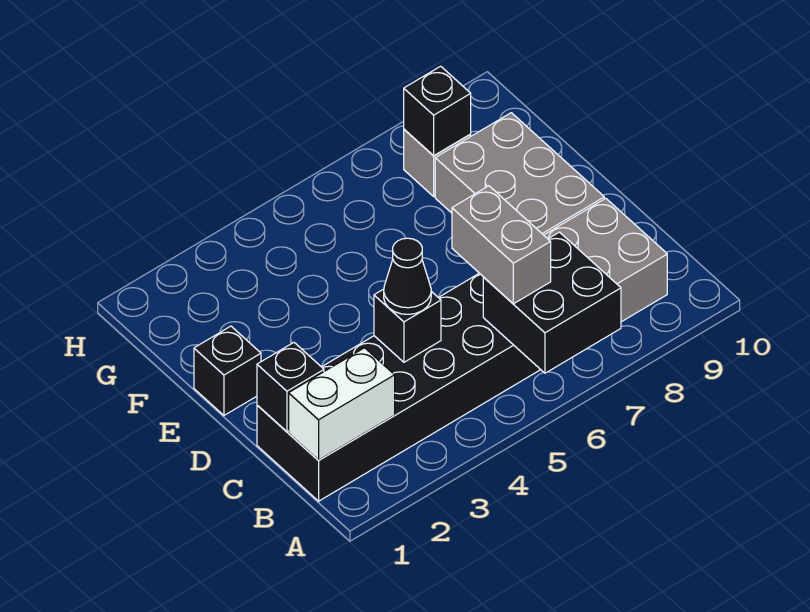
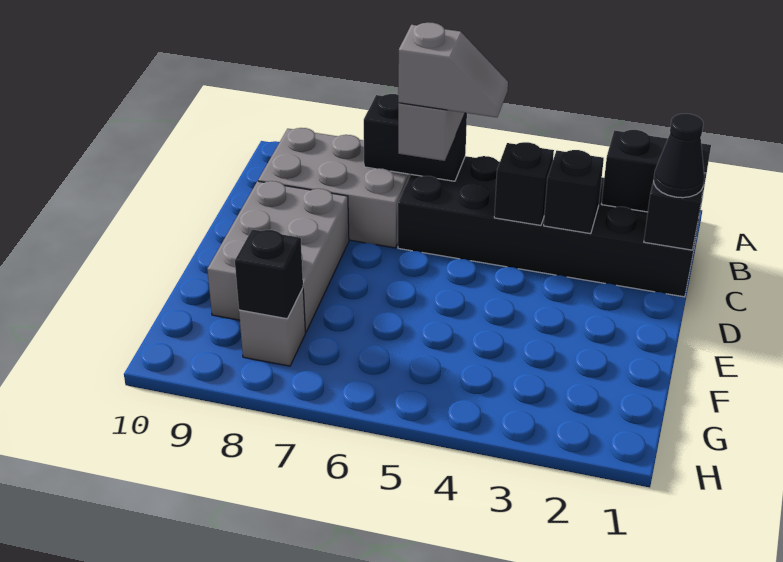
black 2x2 brick [483,232,621,373] -> black 1x2 brick [364,94,467,181]
white 1x2 brick [289,348,395,460] -> black 1x2 brick [602,130,711,213]
black 1x1 cone [384,238,431,314] -> black 1x1 cone moved to [654,114,704,198]
none -> grey 1x2 slope [398,23,508,117]
black 1x1 brick [194,326,261,415] -> black 1x1 brick moved to [544,150,604,234]

